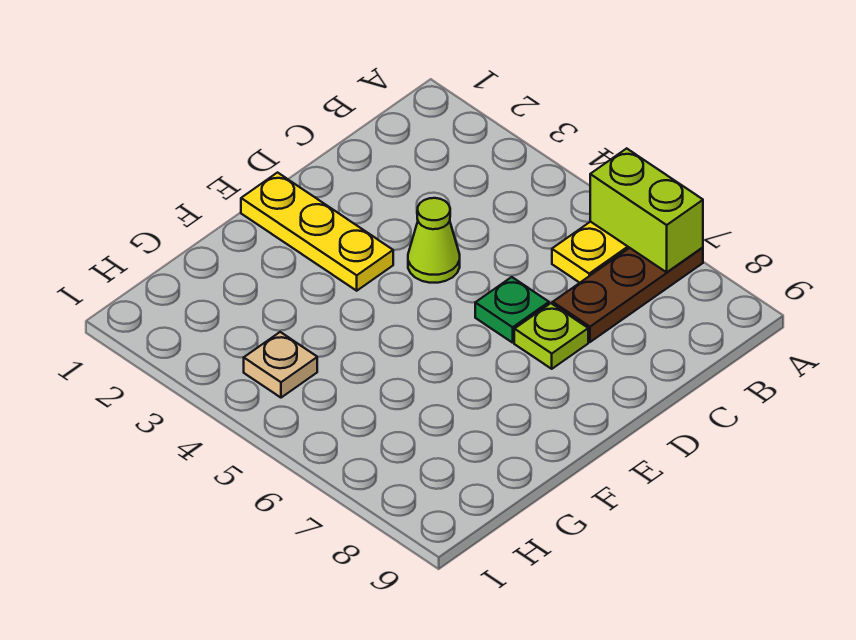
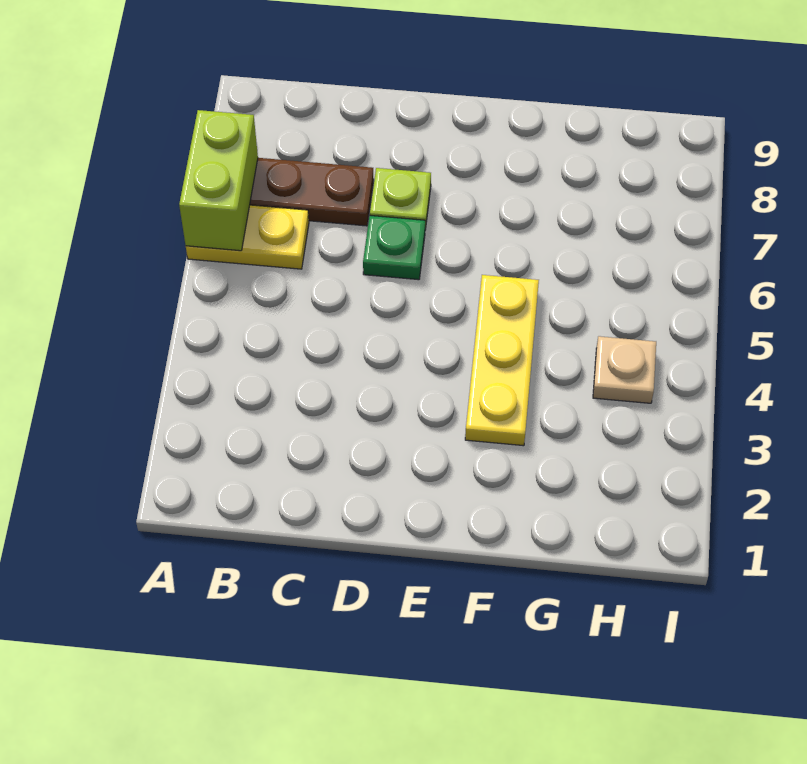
lime 1x1 cone [408,198,460,283] -> none
yellow 1x3 plate [241,173,393,291] -> yellow 1x3 plate moved to [465,275,539,446]

